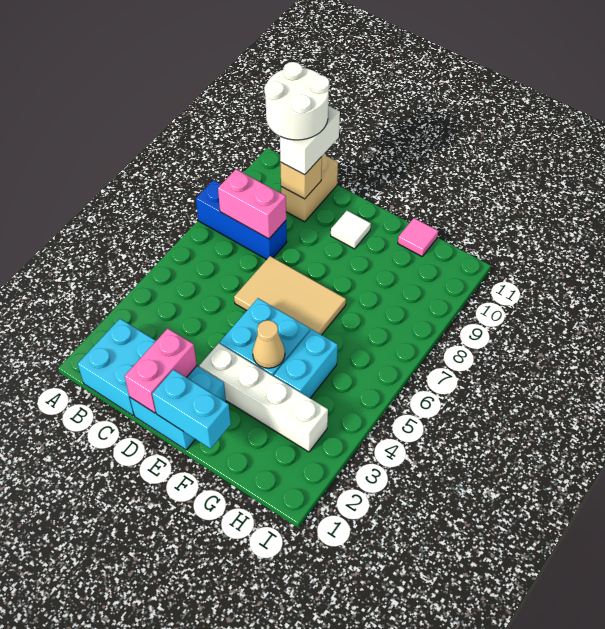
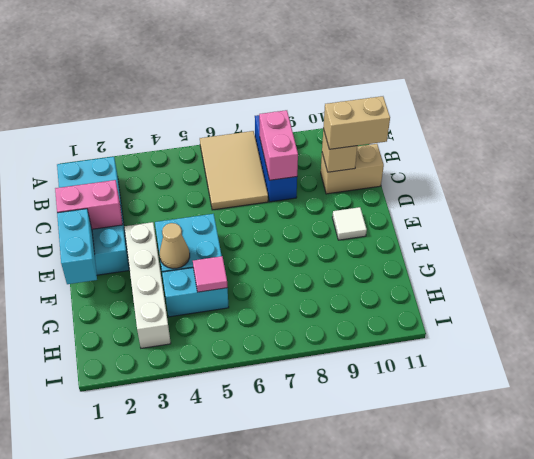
white 2x2 round brick [264,62,329,140] -> none
white 1x2 brick [280,106,340,175] -> tan 1x2 brick [323,96,390,149]
tan 2x3 tile [234,256,346,335] -> tan 2x3 tile moved to [200,131,268,210]
pink 1x1 tile [398,218,438,256] -> pink 1x1 tile moved to [193,256,227,292]

